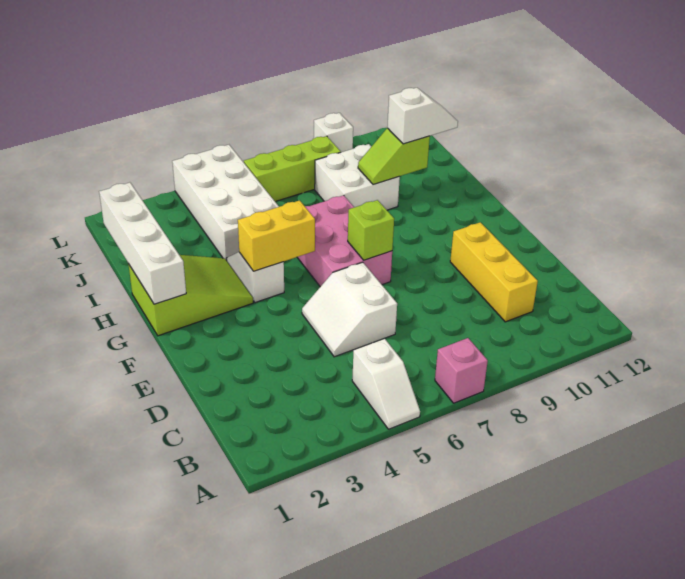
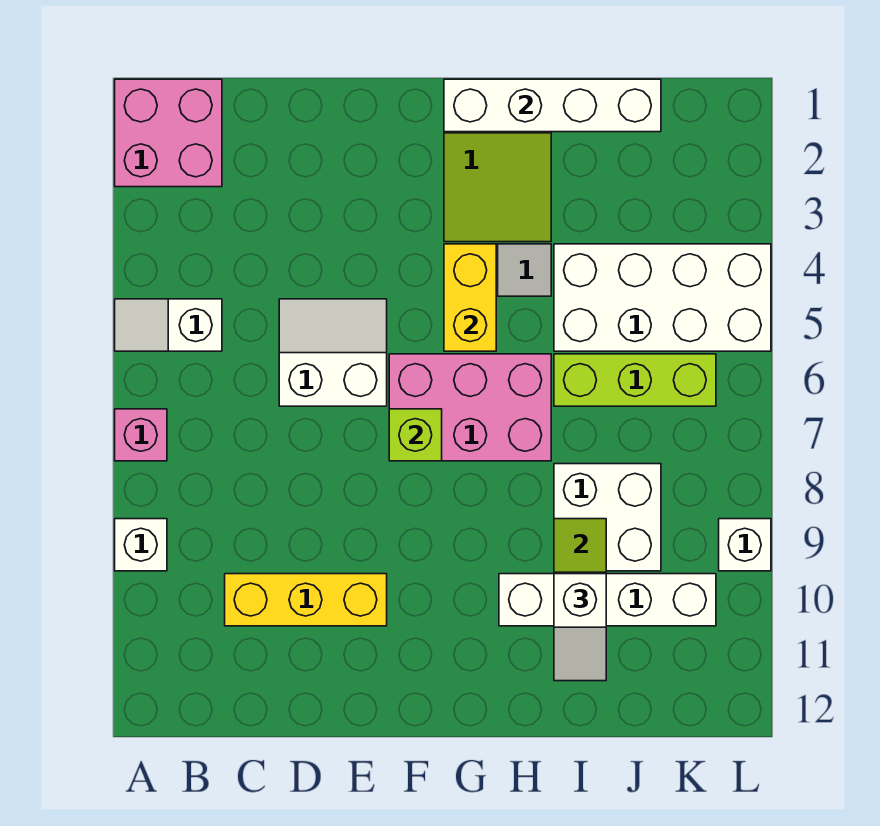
none -> pink 2x2 brick [115,79,222,187]
none -> white 1x1 brick [115,519,167,571]
none -> white 1x4 brick [499,574,716,626]
lime 1x3 brick [244,136,341,202] -> lime 1x3 brick turned to [554,354,716,406]

